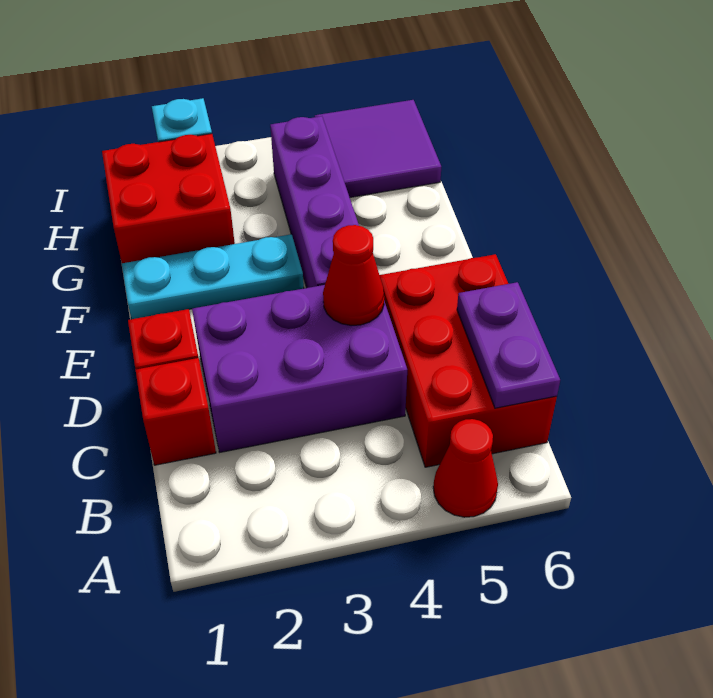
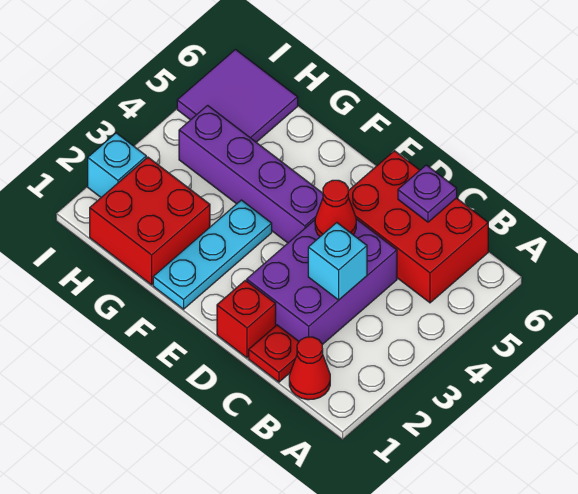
red 1x1 cone [433,419,498,517] -> red 1x1 cone moved to [289,337,330,400]
purple 1x2 plate [457,282,560,408] -> purple 1x1 plate [398,165,457,222]
red 1x1 brick [135,358,216,465] -> red 1x1 plate [249,325,299,382]
none -> cyan 1x1 brick [308,223,367,300]

